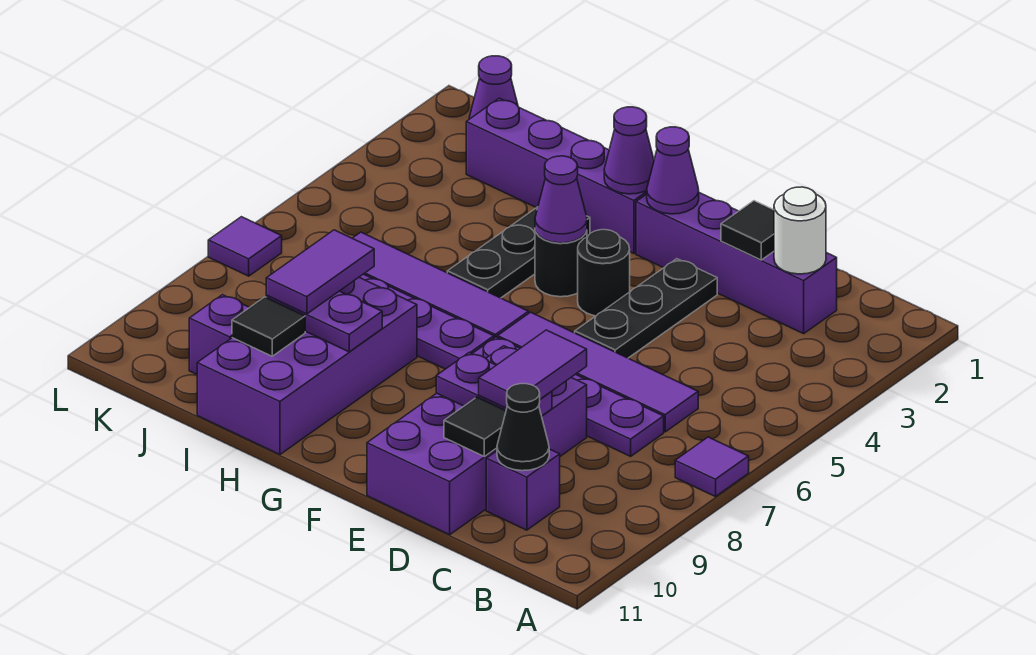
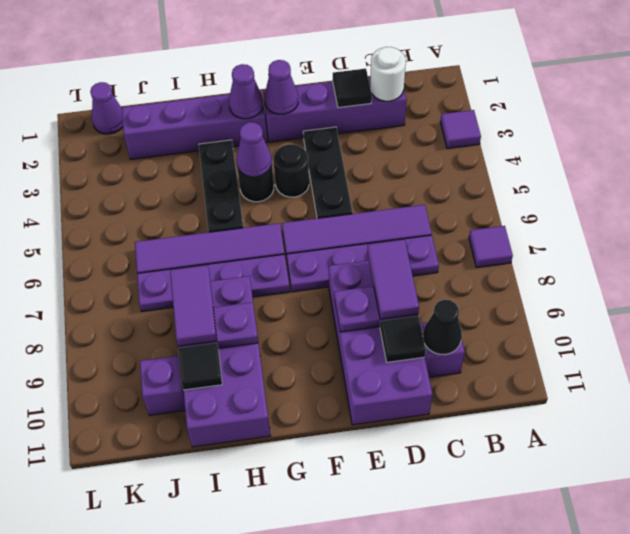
purple 1x1 tile [208,217,282,276] -> purple 1x1 tile moved to [440,110,481,148]

